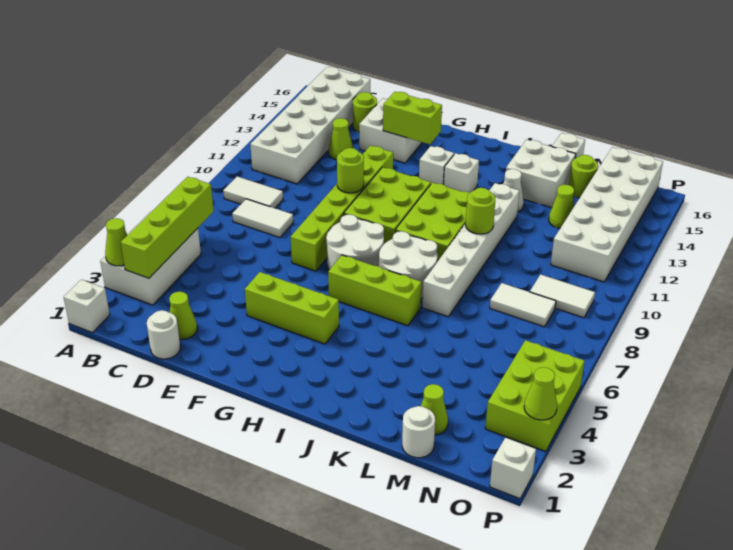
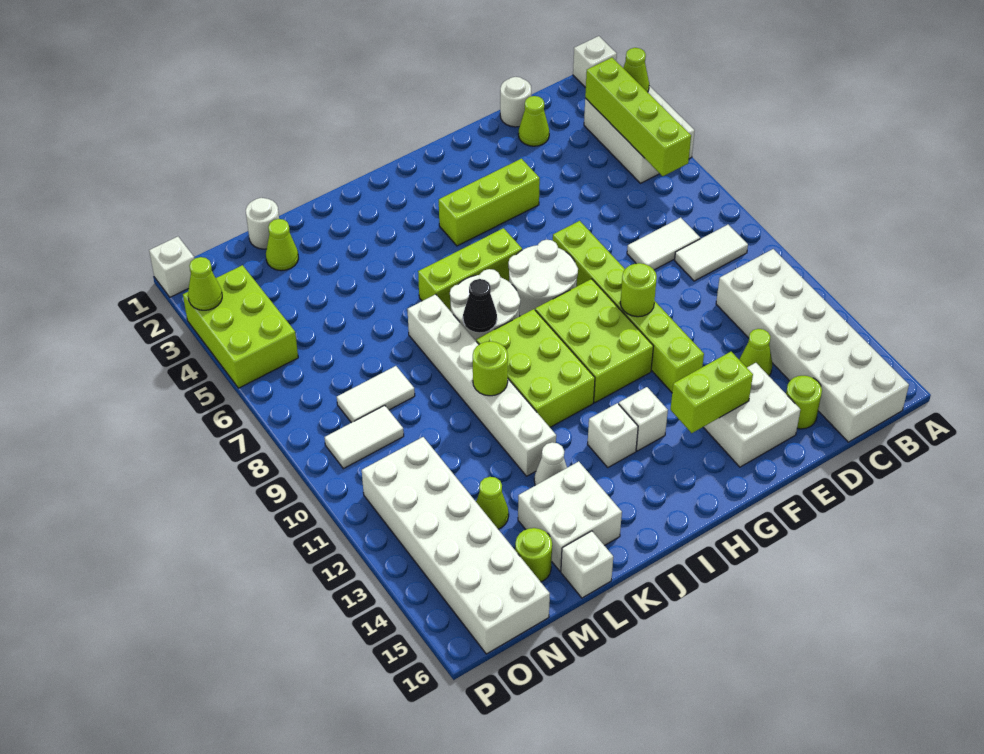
none -> black 1x1 cone [463,279,497,333]

